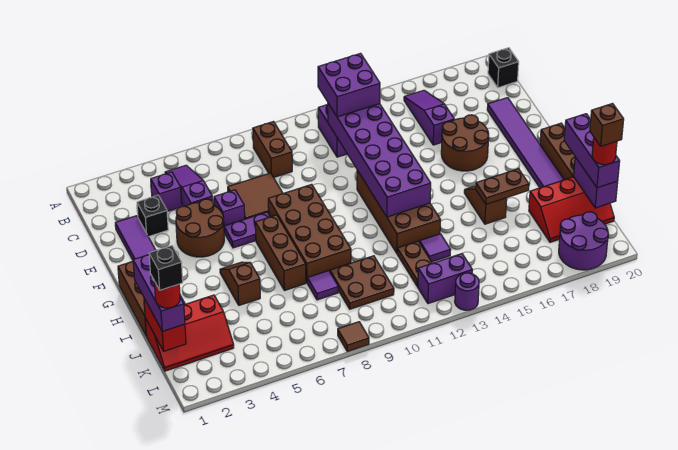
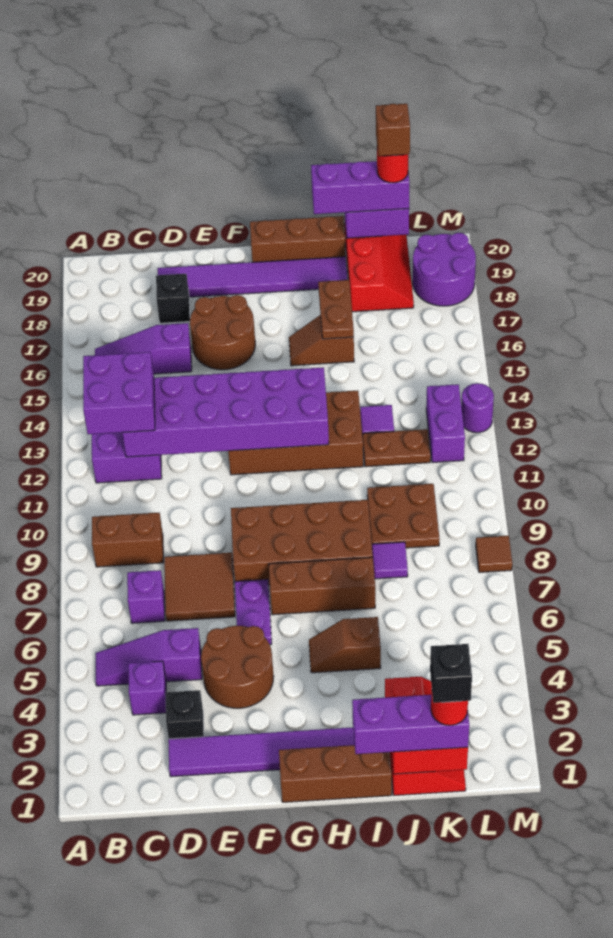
black 1x1 brick [488,48,519,88] -> black 1x1 brick moved to [156,274,190,323]
purple 1x1 brick [214,190,245,226] -> purple 1x1 brick moved to [127,570,165,623]

